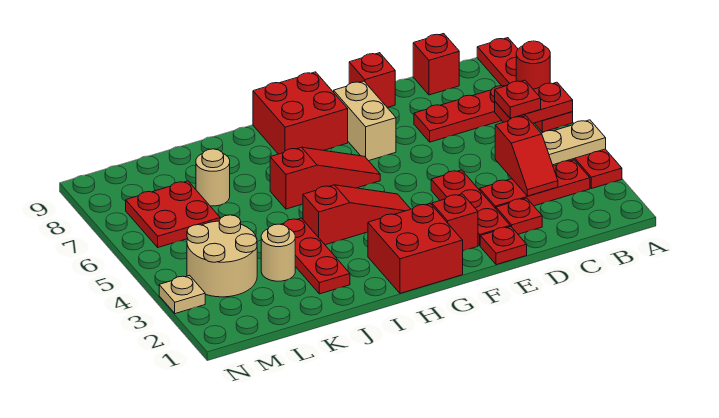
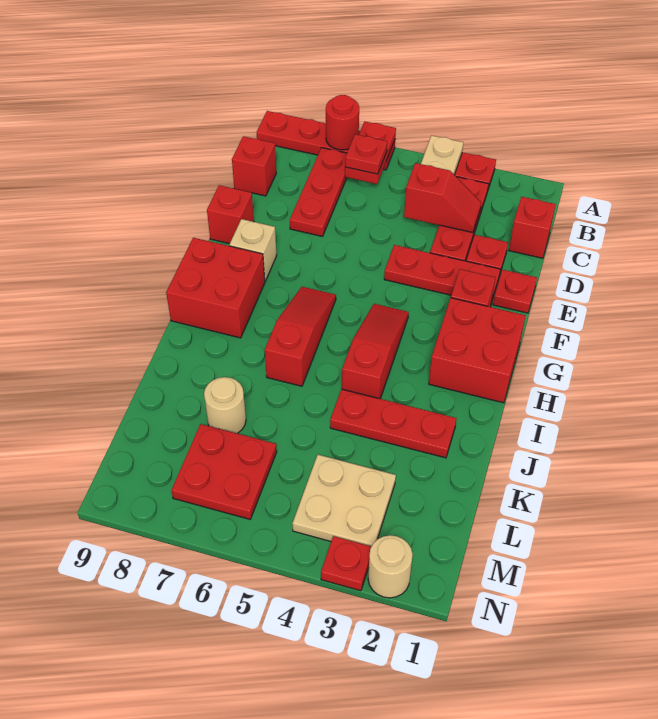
none -> red 1x1 brick [509,197,556,258]
tan 1x2 brick [334,81,396,161] -> tan 1x1 brick [229,219,277,281]
tan 1x1 round brick [261,224,295,281] -> tan 1x1 round brick moved to [368,535,413,598]
tan 2x2 round brick [187,215,257,297] -> tan 2x2 plate [292,455,396,546]
tan 1x1 plate [159,275,205,314] -> red 1x1 plate [321,536,371,591]

